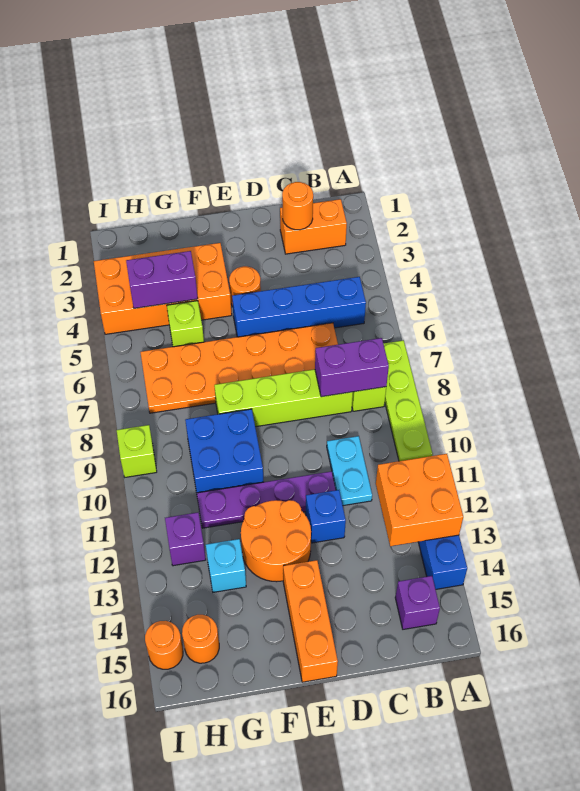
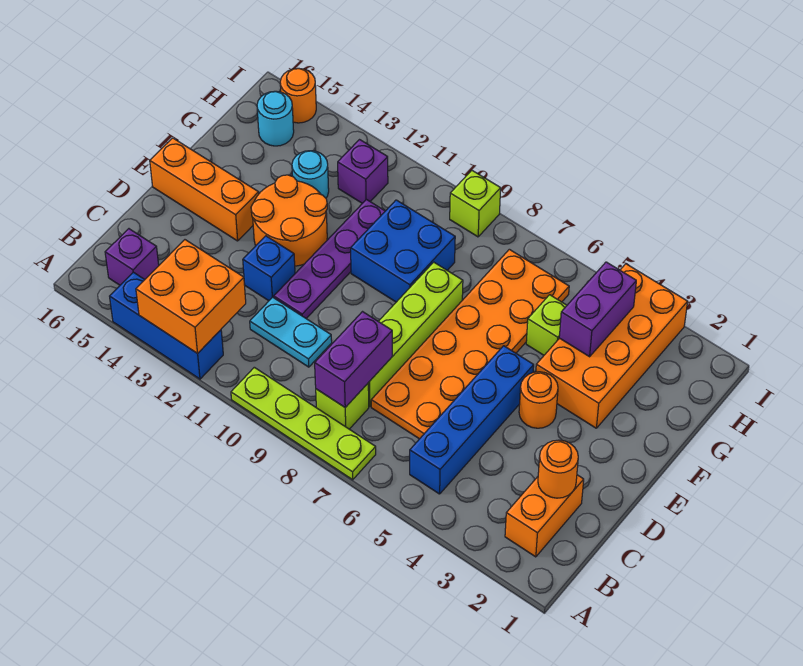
cyan 1x1 brick [206,539,246,592] -> cyan 1x1 round brick [292,151,329,198]
orange 1x1 round brick [182,615,219,663] -> cyan 1x1 round brick [257,91,294,146]

